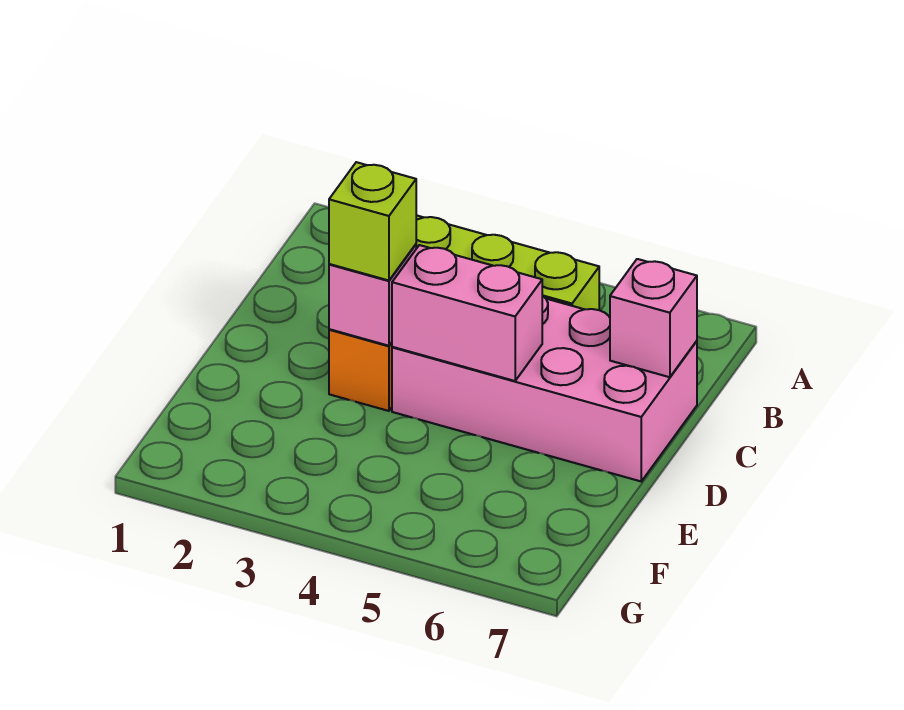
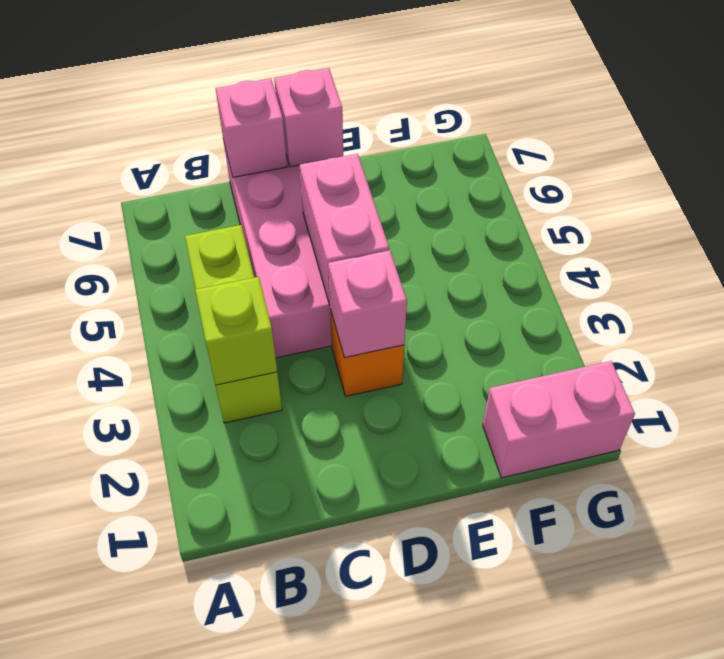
lime 1x1 brick [329,162,416,280] -> lime 1x1 brick moved to [195,277,277,385]
none -> pink 1x1 brick [274,68,343,167]
none -> pink 1x2 brick [483,361,635,478]

